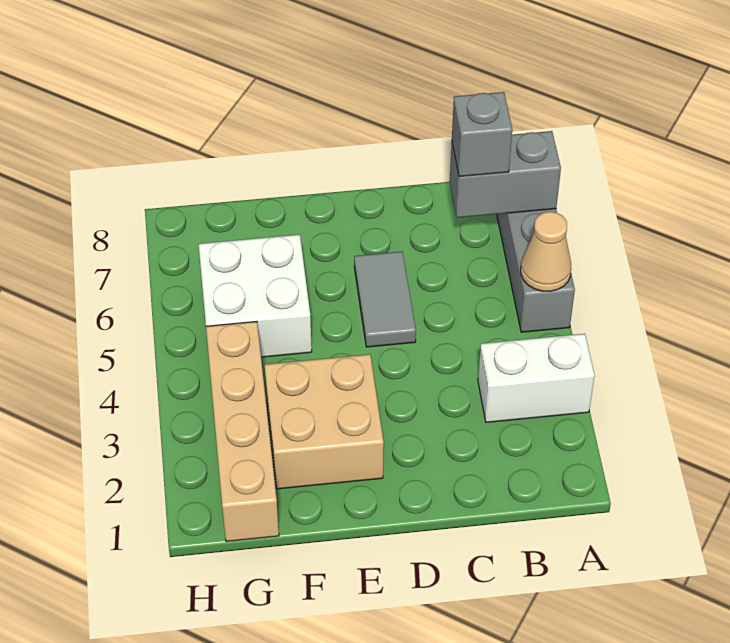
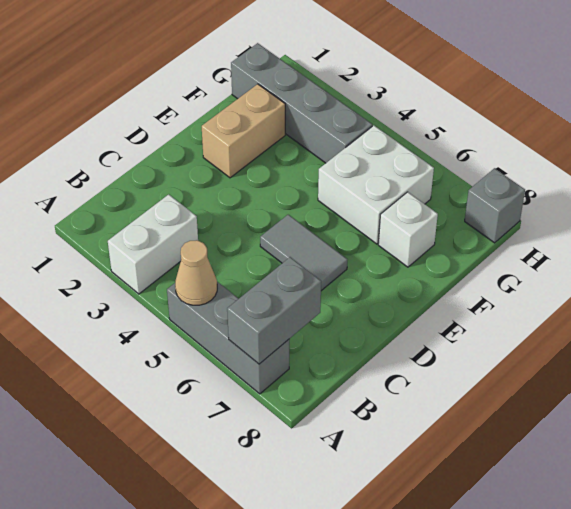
grey 1x1 brick [452,92,512,177] -> grey 1x1 brick moved to [465,168,525,243]
tan 2x2 brick [265,354,384,489] -> tan 1x2 brick [202,84,285,178]
none -> white 1x1 brick [378,192,438,267]
tan 1x4 brick [206,322,279,542] -> grey 1x4 brick [231,43,372,163]

